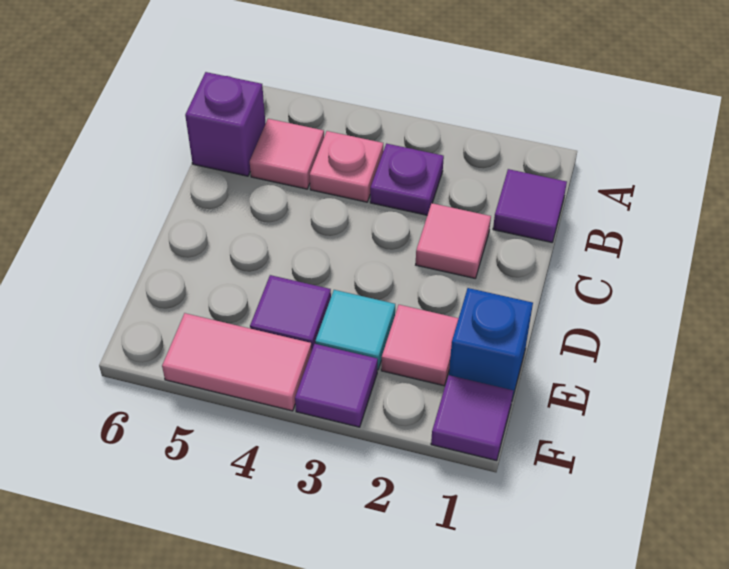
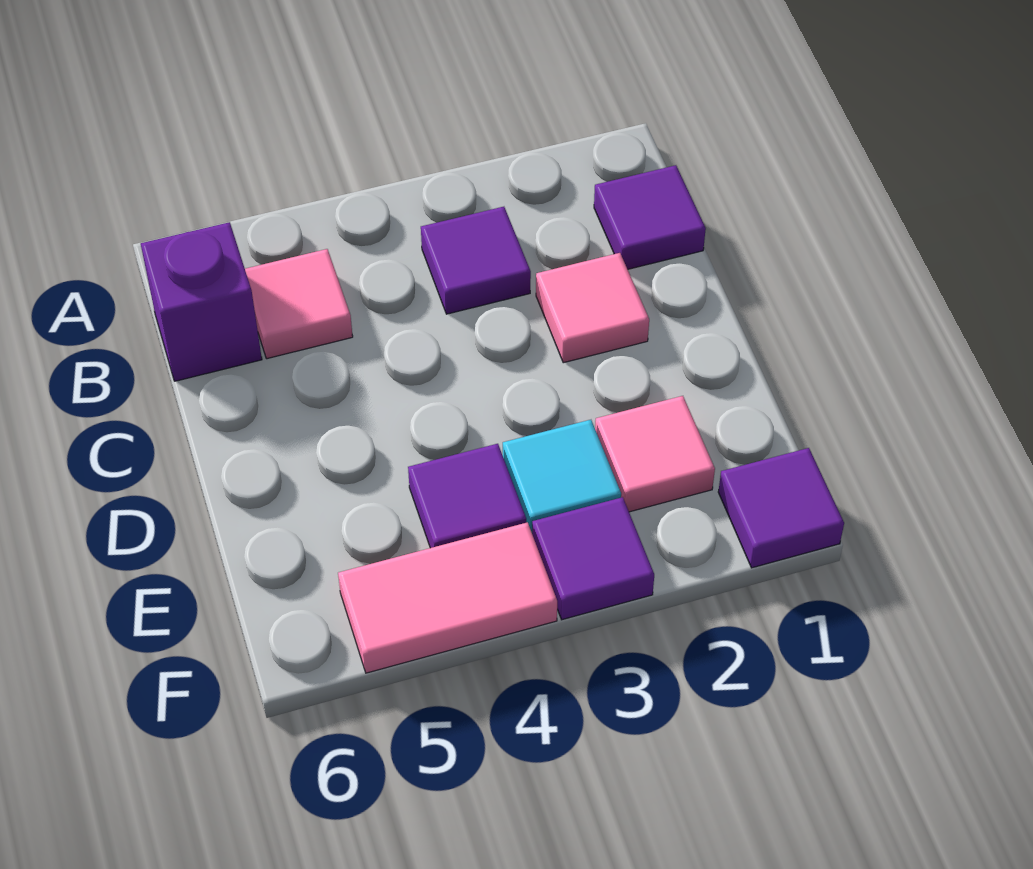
purple 1x1 plate [370,144,444,215] -> purple 1x1 tile [421,207,531,314]
pink 1x1 plate [310,131,383,202] -> none
blue 1x1 brick [449,288,533,399] -> none

